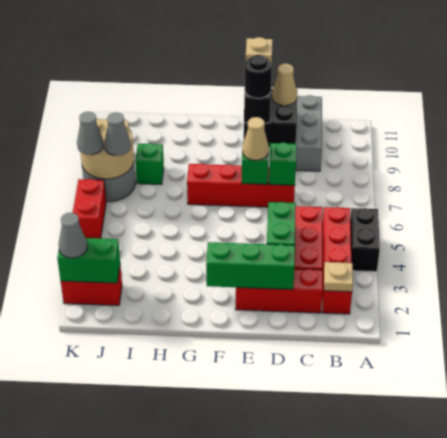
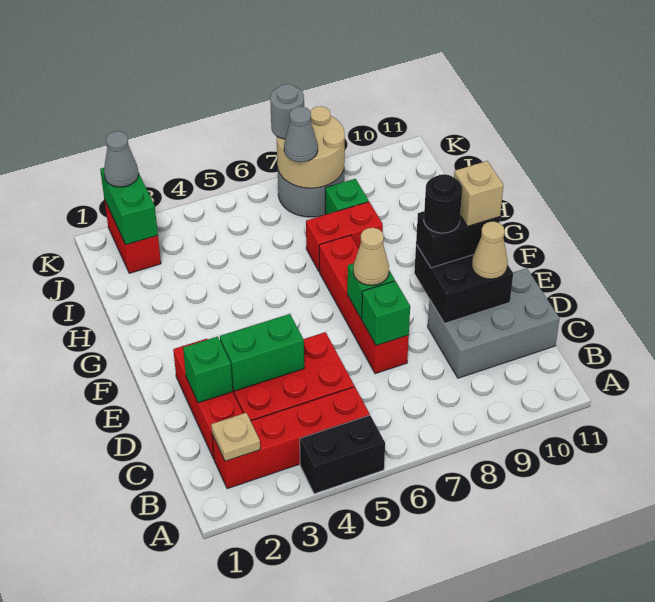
green 1x3 brick [206,242,295,289] -> green 1x1 brick [183,336,233,403]
red 1x2 brick [73,179,106,238] -> red 1x2 brick moved to [306,202,383,272]
grey 1x1 cone [77,112,104,155] -> grey 1x1 round brick [270,84,304,139]

